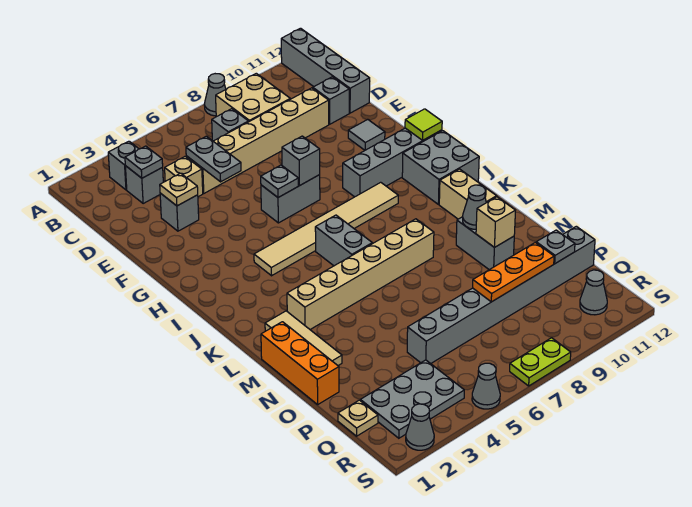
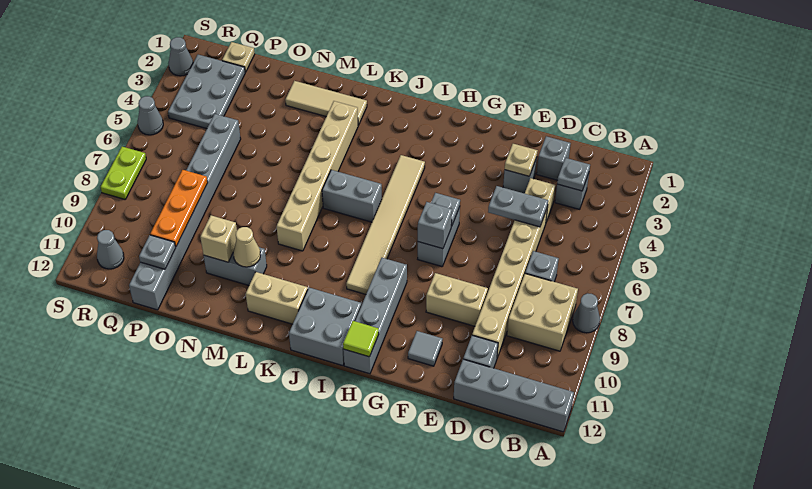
grey 1x1 brick [108,141,139,190] -> grey 1x1 brick moved to [537,136,571,180]
none -> tan 1x2 brick [426,273,488,326]
orange 1x3 brick [261,322,339,404] -> none
grey 1x1 cone [463,185,486,229] -> tan 1x1 cone [233,227,261,267]

